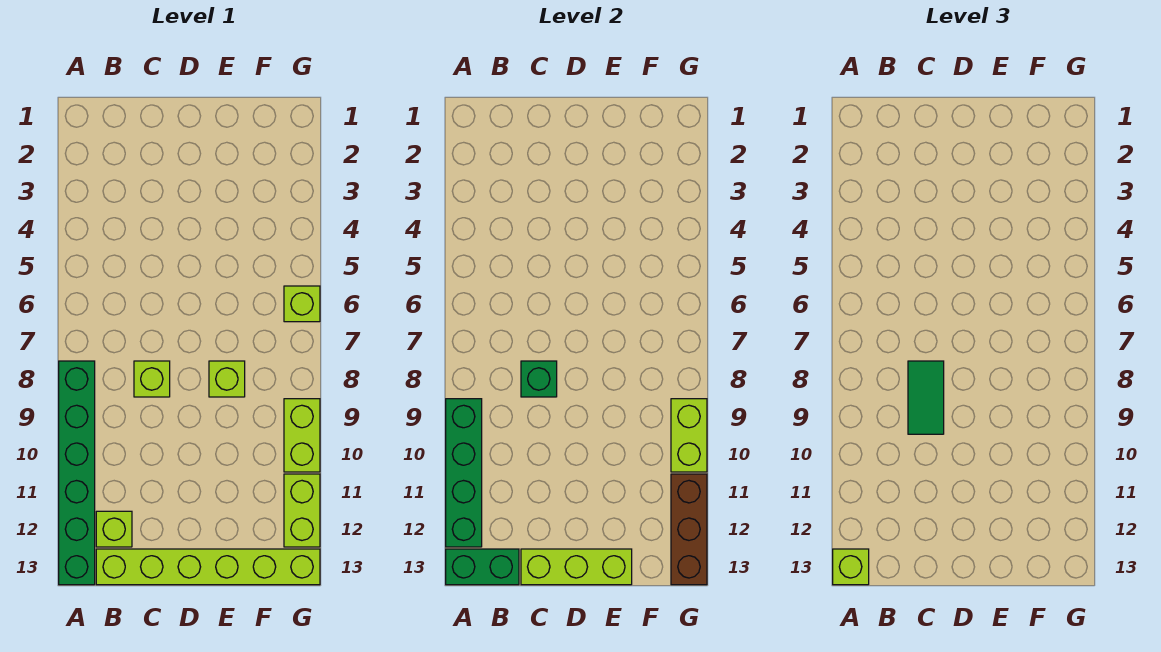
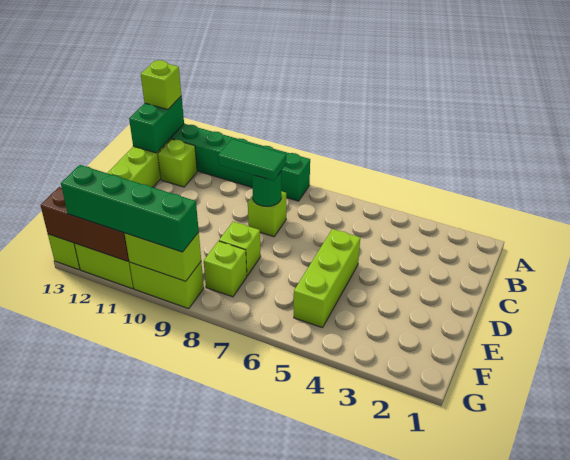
green 1x4 brick [446,399,482,547] -> green 1x4 brick moved to [61,165,199,252]
green 1x1 brick [521,361,557,397] -> green 1x1 round brick [252,172,281,206]
lime 1x3 brick [521,549,632,585] -> lime 1x3 brick moved to [294,229,360,328]
lime 1x1 brick [284,286,320,322] -> lime 1x1 brick moved to [204,241,247,297]

